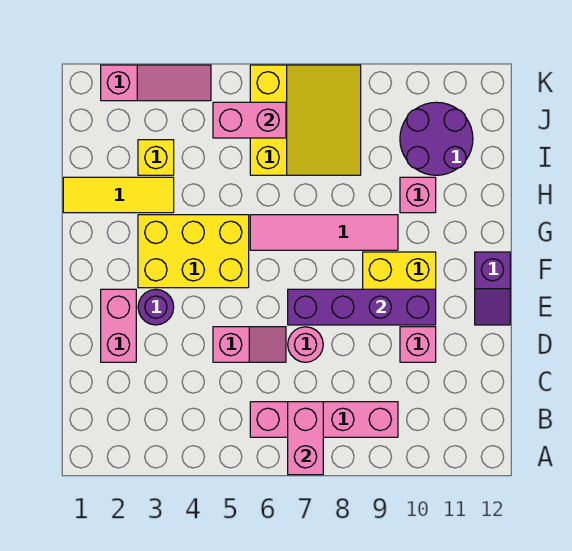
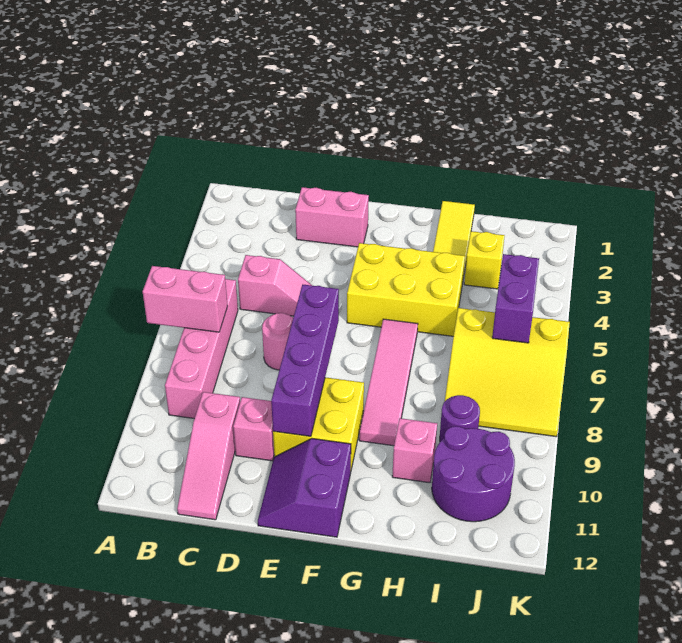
pink 1x2 slope [213,327,286,362] -> pink 1x2 slope turned to [238,255,312,316]
purple 1x1 round brick [138,289,174,325] -> purple 1x1 round brick moved to [440,395,480,441]
purple 1x2 slope [475,252,510,325] -> purple 2x2 slope [258,439,351,537]
yellow 2x3 brick [138,215,249,288] -> yellow 2x3 brick turned to [347,243,465,336]
pink 1x2 brick [213,102,286,138] -> purple 1x2 brick [492,254,539,343]
pink 1x3 slope [101,65,211,101] -> pink 1x3 slope moved to [177,392,240,520]

